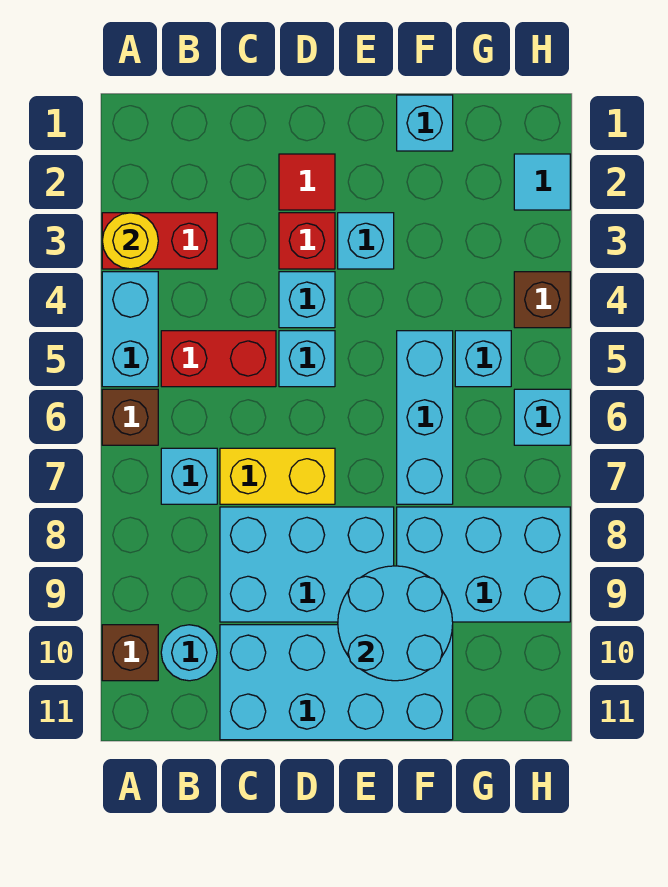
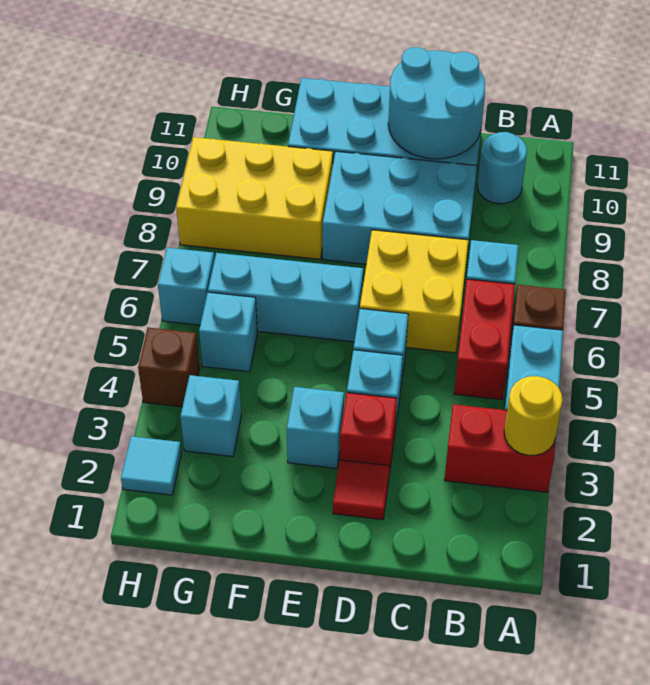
brown 1x1 brick [102,625,158,681] -> none
red 1x2 brick [161,331,276,387] -> red 1x2 brick turned to [454,279,515,400]
yellow 1x2 brick [220,448,335,504] -> yellow 2x2 brick [360,230,469,353]
cyan 2x2 round brick [338,566,453,681] -> cyan 2x2 round brick moved to [388,47,485,159]
cyan 1x1 brick [397,95,453,151] -> cyan 1x1 brick moved to [180,375,241,457]
cyan 1x3 brick [397,331,453,504] -> cyan 1x3 brick turned to [208,253,363,342]
cyan 2x3 brick [397,507,570,622] -> yellow 2x3 brick [176,137,333,259]

